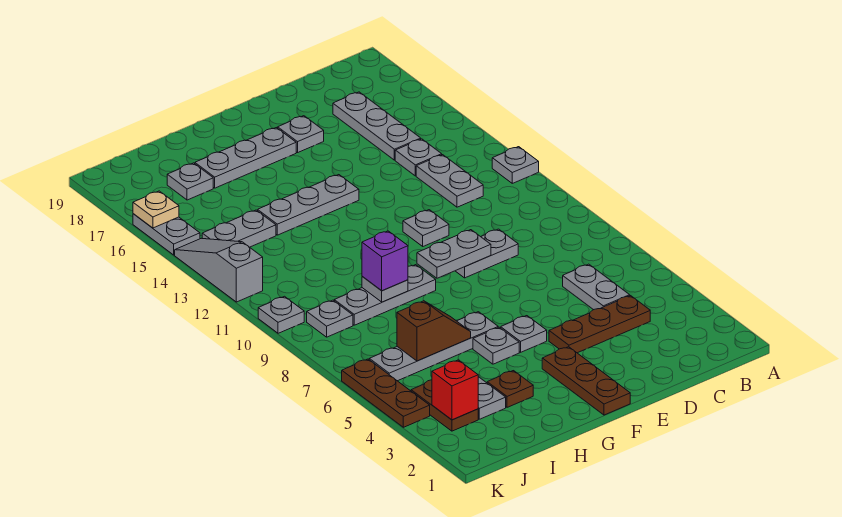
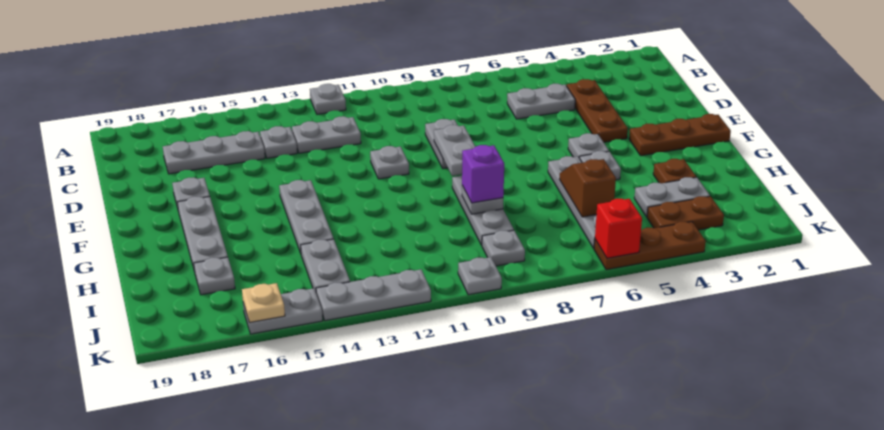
red 1x1 brick [432,360,478,420] -> red 1x1 brick moved to [595,199,642,258]
grey 1x3 slope [175,238,263,302] -> grey 1x3 plate [316,270,431,321]

